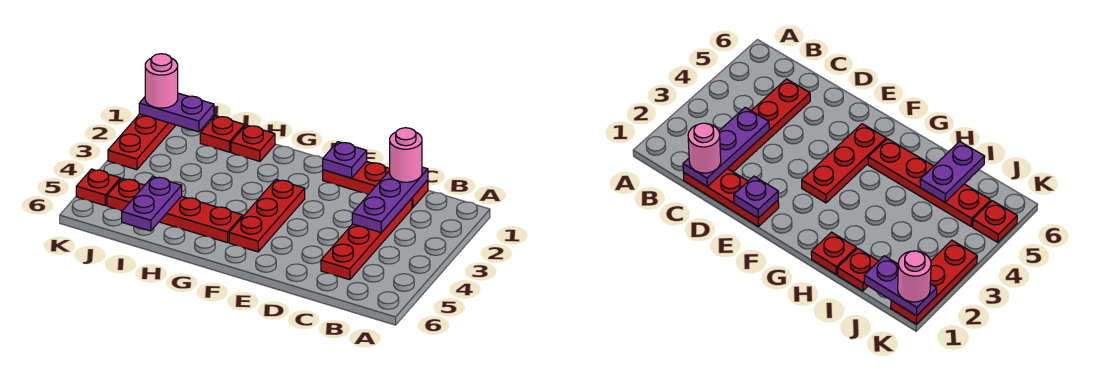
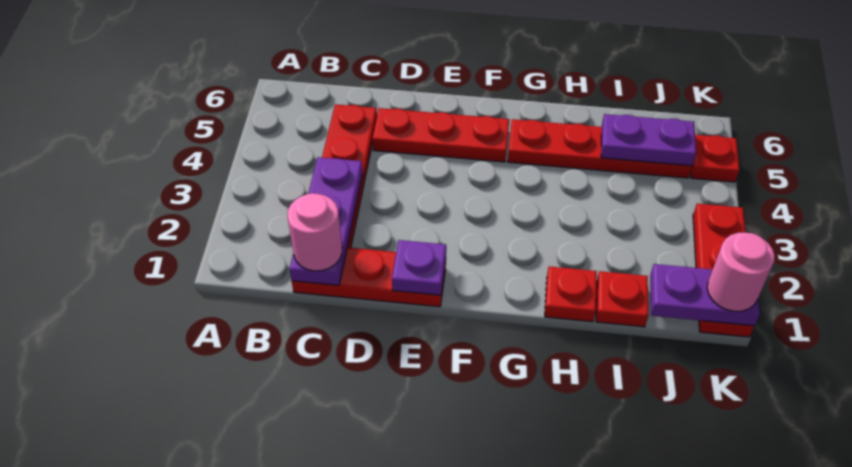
red 1x3 plate [229,180,305,252] -> red 1x3 plate turned to [372,108,509,162]
purple 1x2 plate [122,177,182,231] -> purple 1x2 plate turned to [601,114,696,166]

